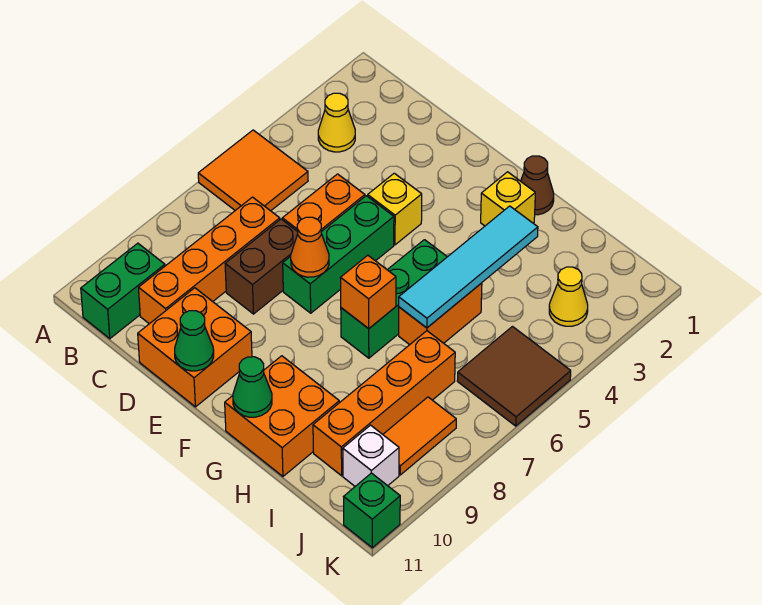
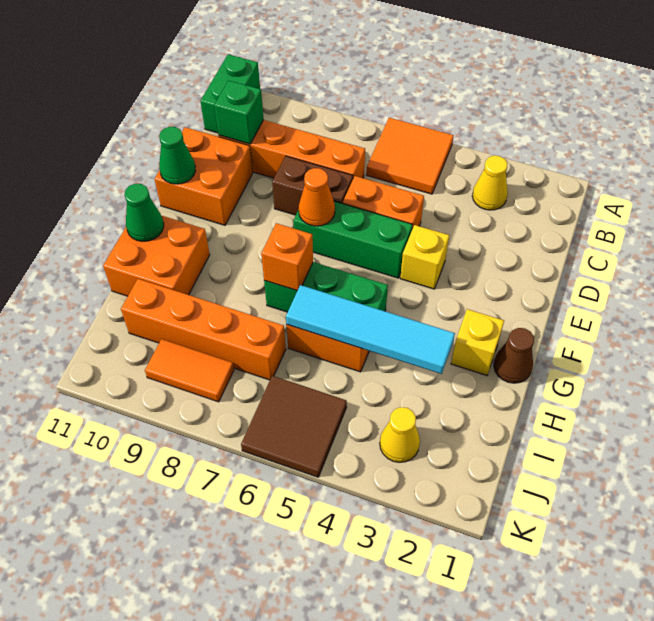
green 1x2 brick [81,243,165,339] -> green 1x2 brick turned to [200,54,260,133]
white 1x1 brick [343,425,399,486] -> none
green 1x1 brick [344,473,400,548] -> green 1x1 brick moved to [214,81,264,144]

